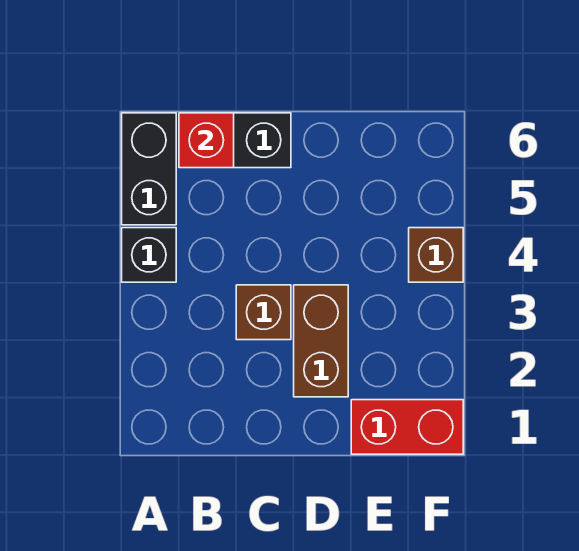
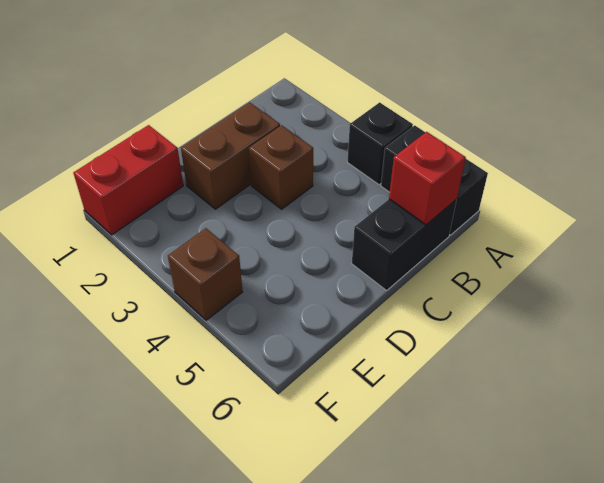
brown 1x2 brick [294,285,348,397] -> brown 1x2 brick turned to [181,102,280,209]

